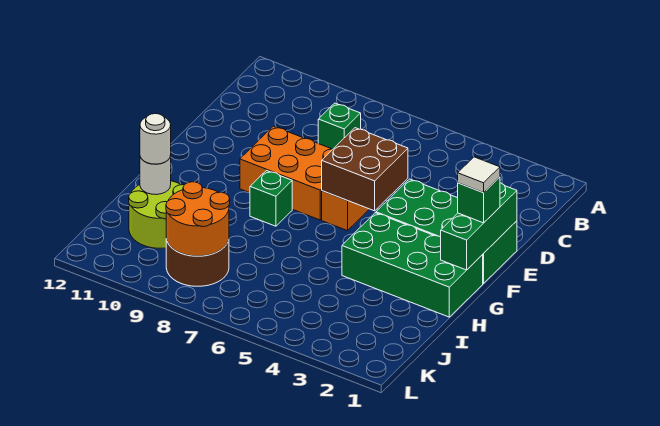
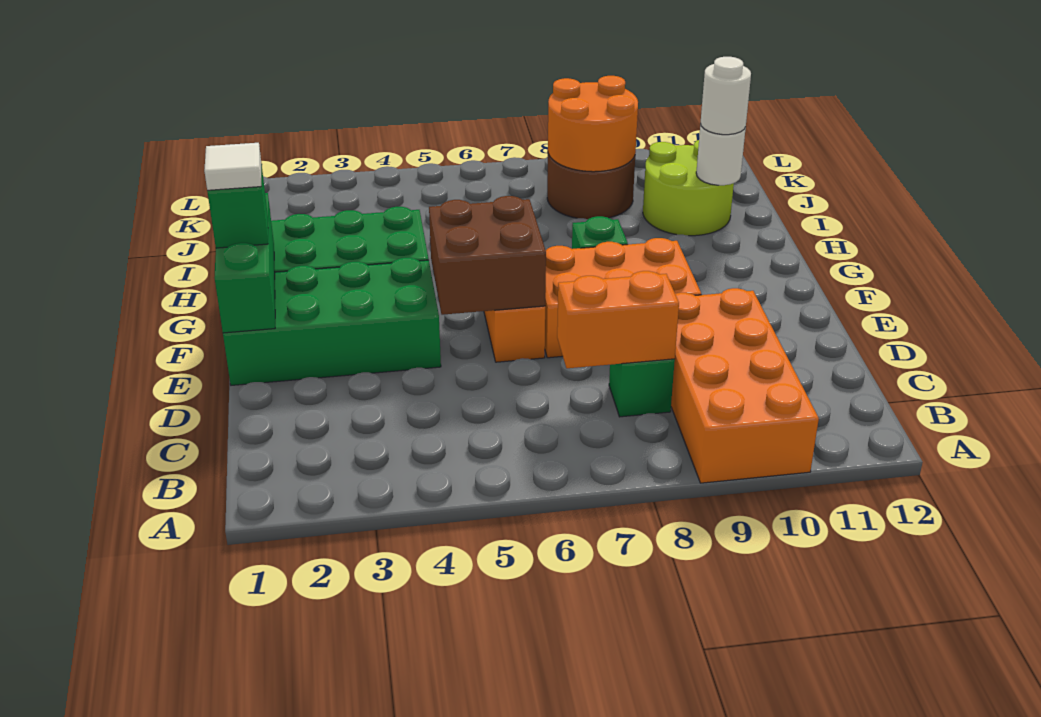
none -> orange 2x4 brick [671,288,819,483]
none -> orange 1x2 brick [557,271,679,368]

